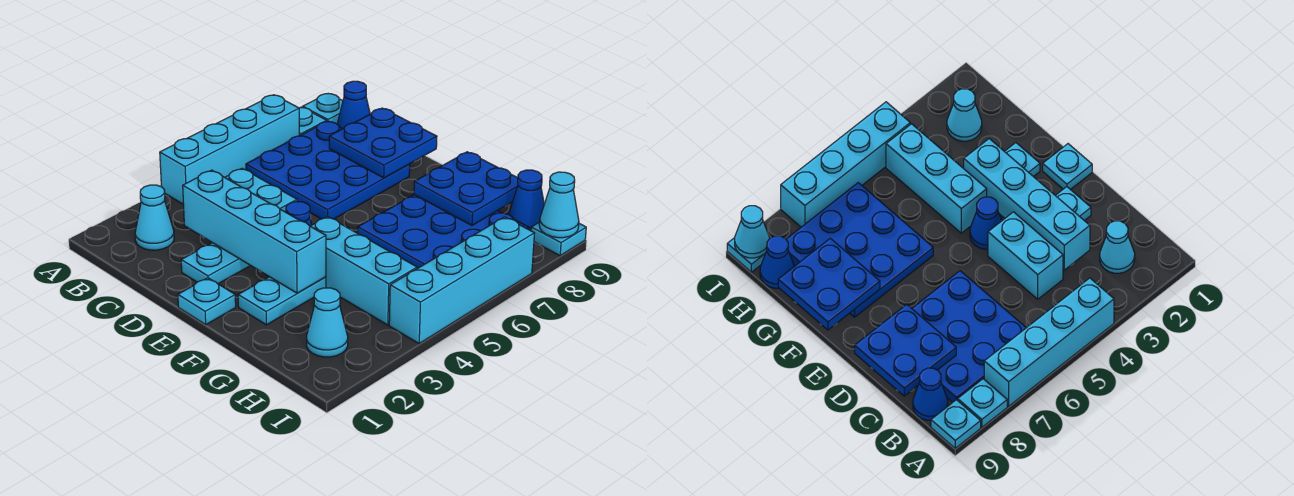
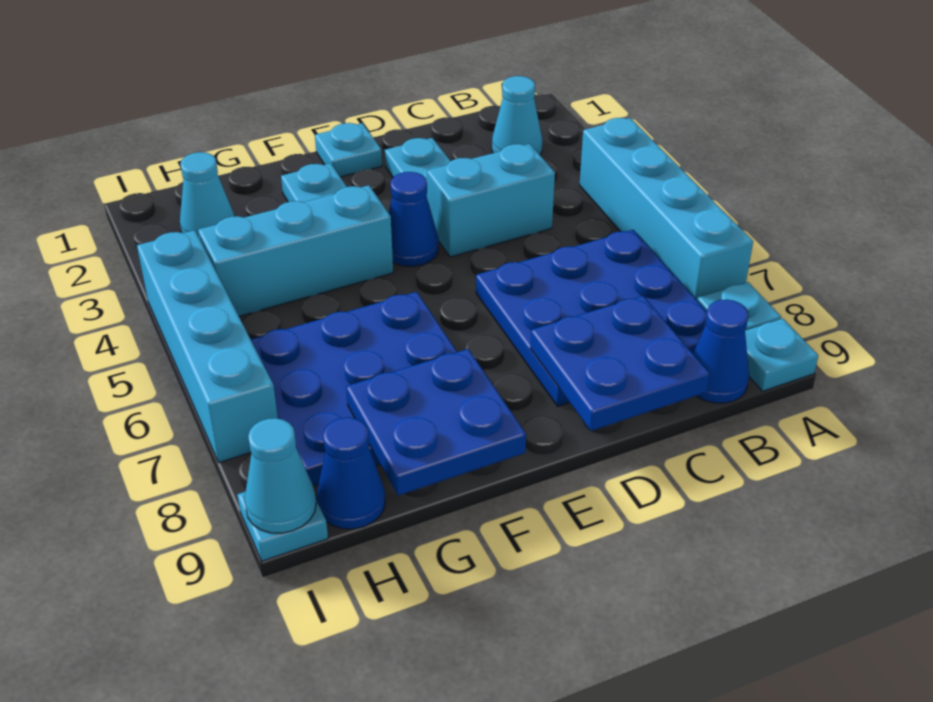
cyan 1x4 brick [183,170,326,293] -> none

